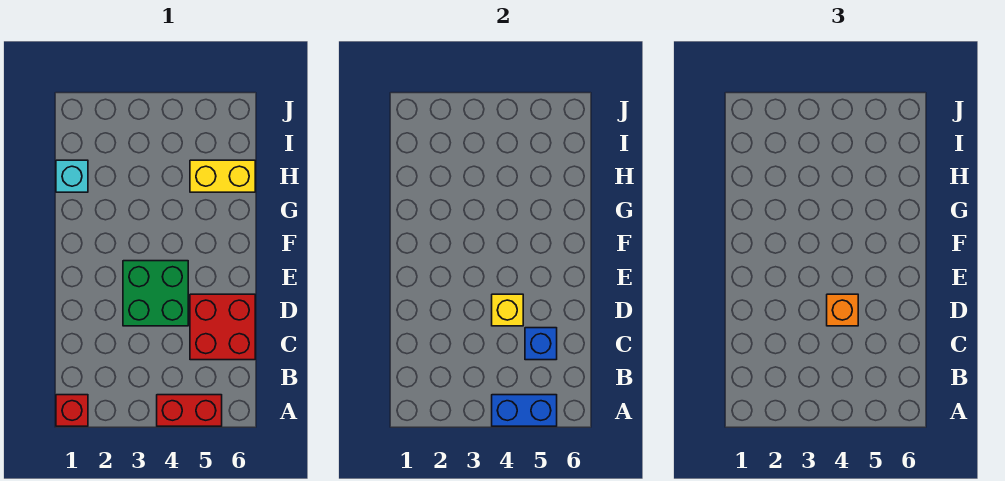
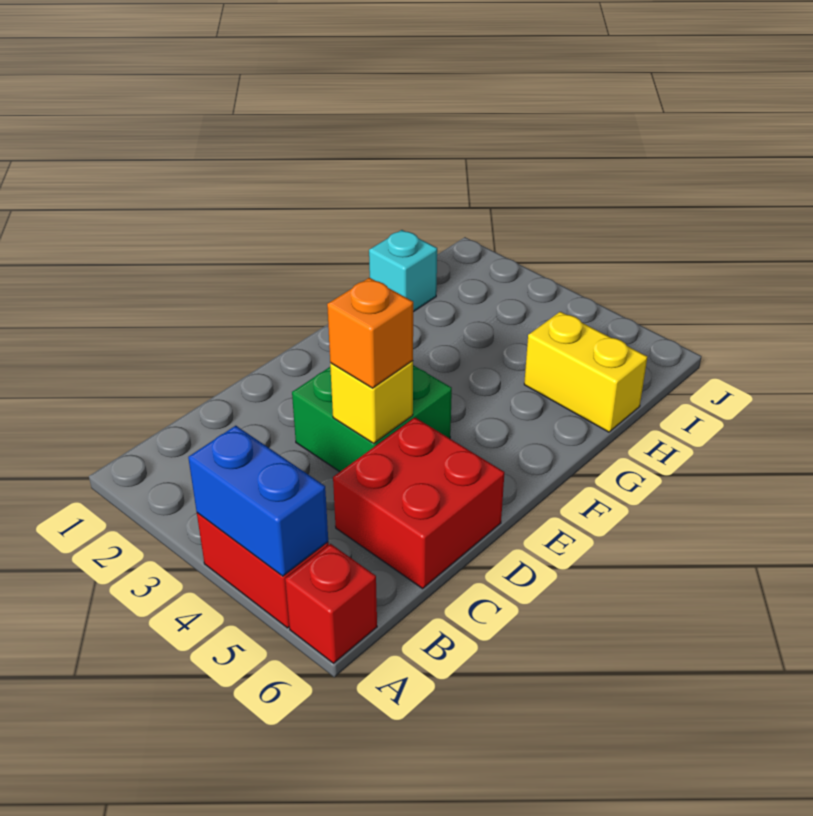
red 1x1 brick [56,395,88,426] -> red 1x1 brick moved to [285,544,377,663]
blue 1x1 brick [525,328,557,360] -> none

